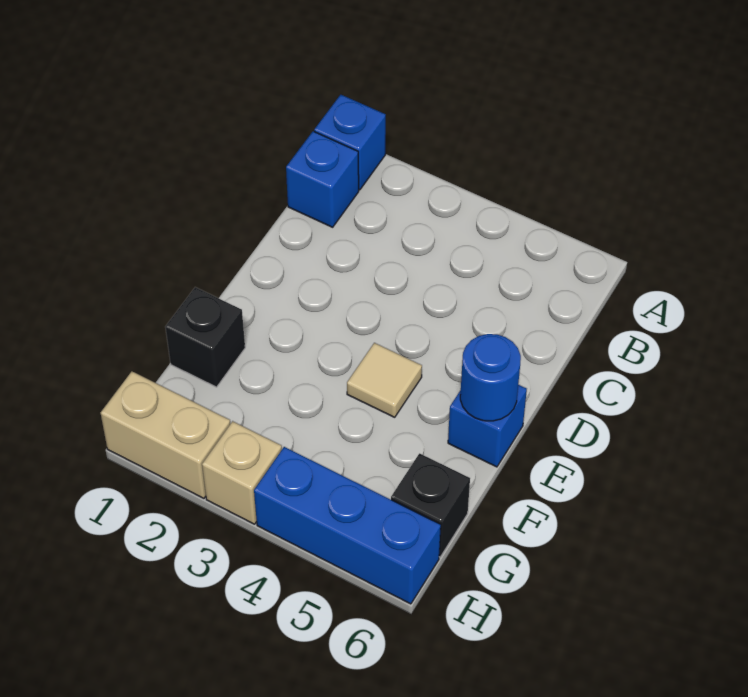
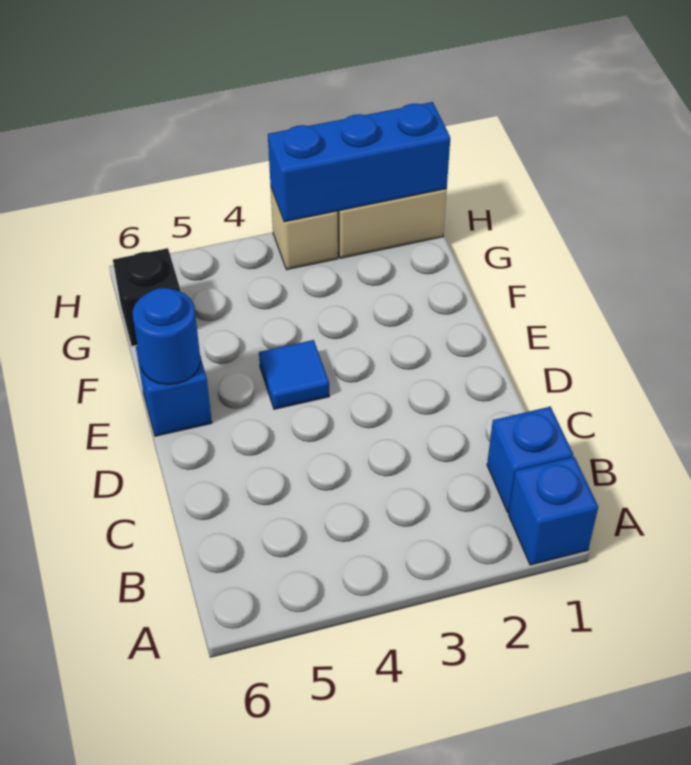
tan 1x1 tile [347,343,422,417] -> blue 1x1 tile [259,340,329,409]
black 1x1 brick [165,287,245,387] -> none
blue 1x3 brick [254,447,441,604] -> blue 1x3 brick moved to [268,102,450,222]

